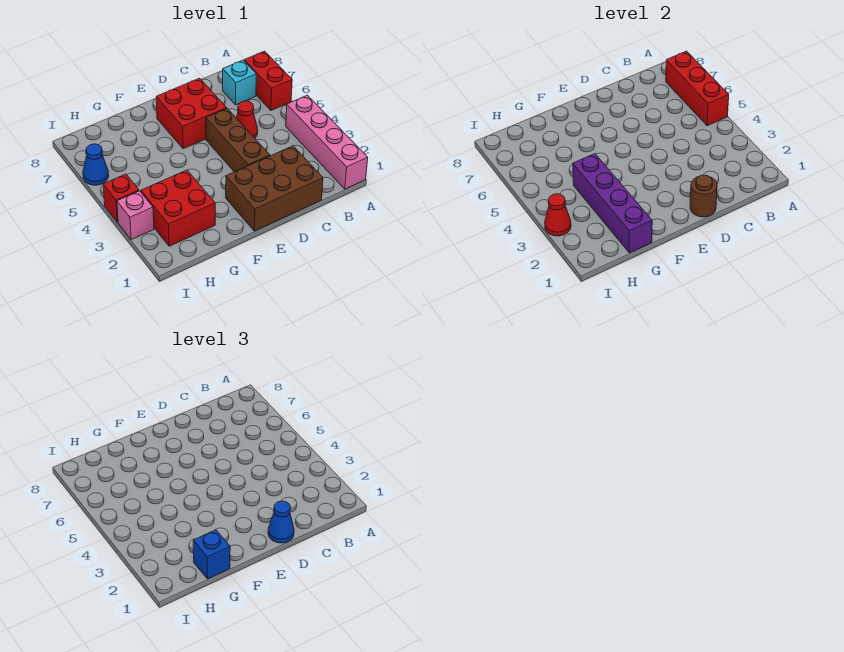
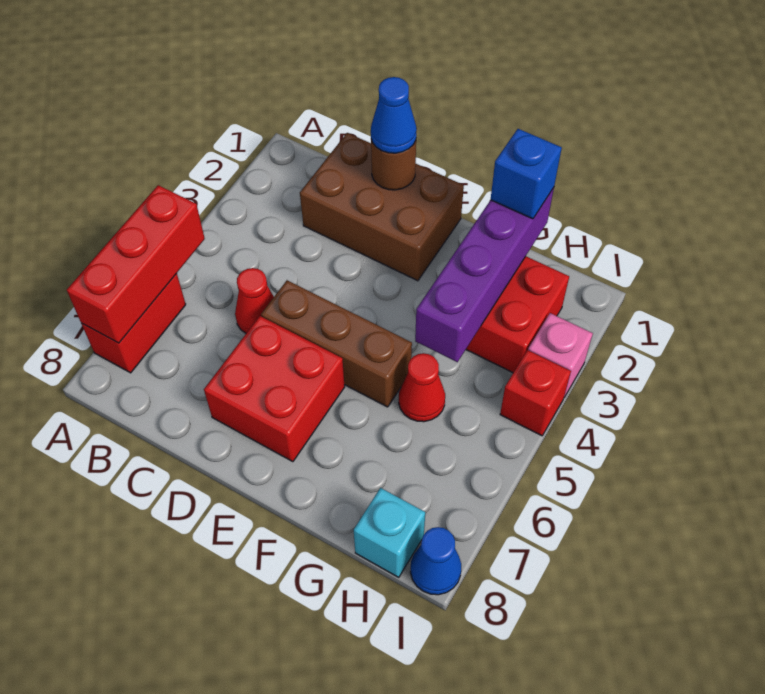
pink 1x4 brick [286,95,368,189] -> none
cyan 1x1 brick [223,60,256,105] -> cyan 1x1 brick moved to [354,488,425,577]
brown 1x3 brick [206,109,270,172] -> brown 1x3 brick turned to [261,280,412,407]
red 1x1 cone [545,194,571,236] -> red 1x1 cone moved to [399,353,445,422]
blue 1x1 cone [83,144,109,185] -> blue 1x1 cone moved to [410,527,461,595]

